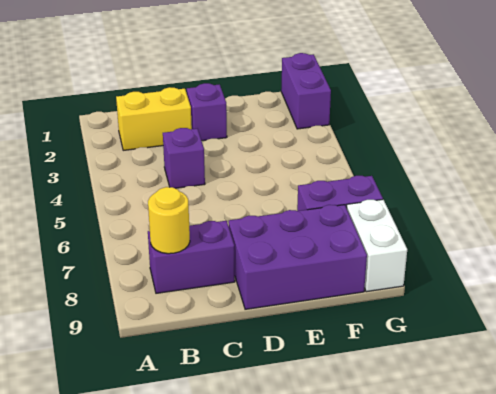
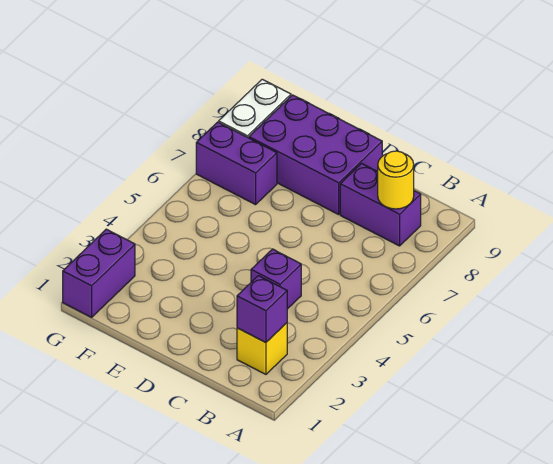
yellow 1x2 brick [116,87,192,150] -> yellow 1x1 brick [237,323,287,374]
purple 1x1 brick [187,83,227,141] -> purple 1x1 brick moved to [237,276,287,343]

